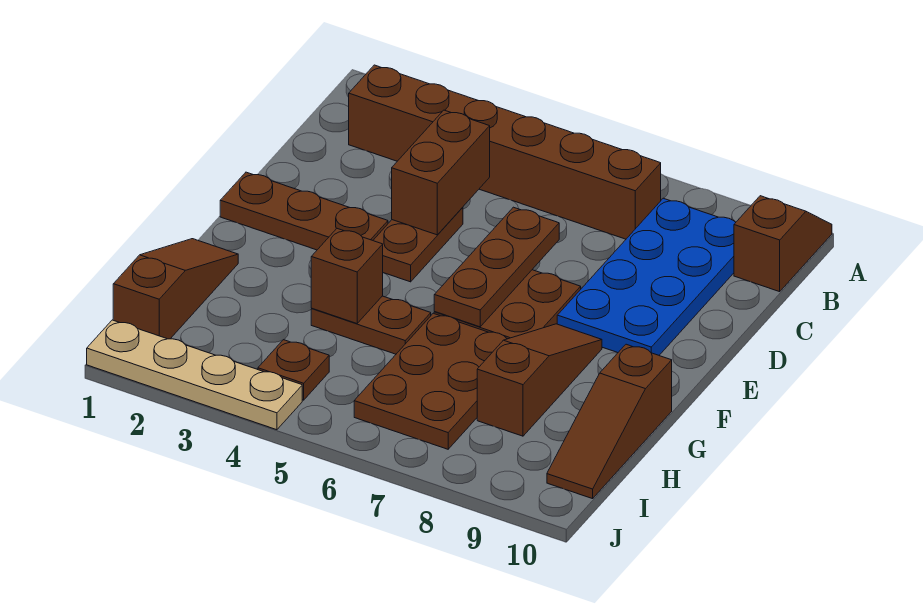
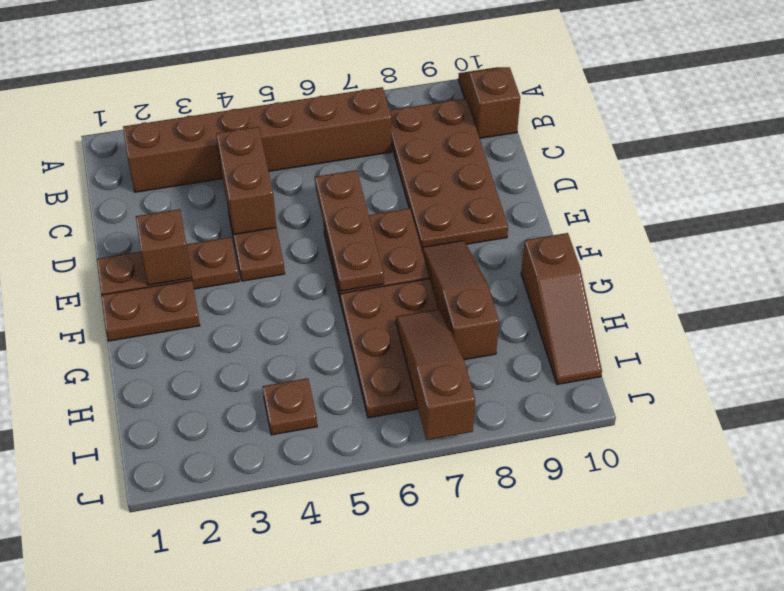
blue 2x4 plate [557,198,736,355] -> brown 2x4 plate [390,99,508,249]
brown 1x3 slope [113,239,238,339] -> brown 1x3 slope moved to [396,309,475,440]
brown 1x2 plate [311,296,431,354] -> brown 1x2 plate moved to [101,280,200,341]
brown 1x1 brick [311,229,383,324] -> brown 1x1 brick moved to [136,209,192,285]
tan 1x4 plate [87,320,302,430] -> none

